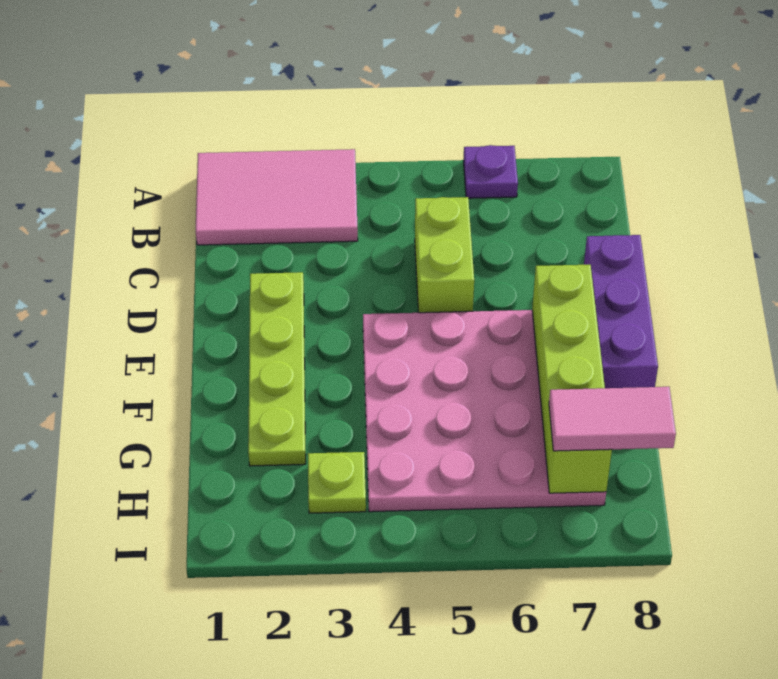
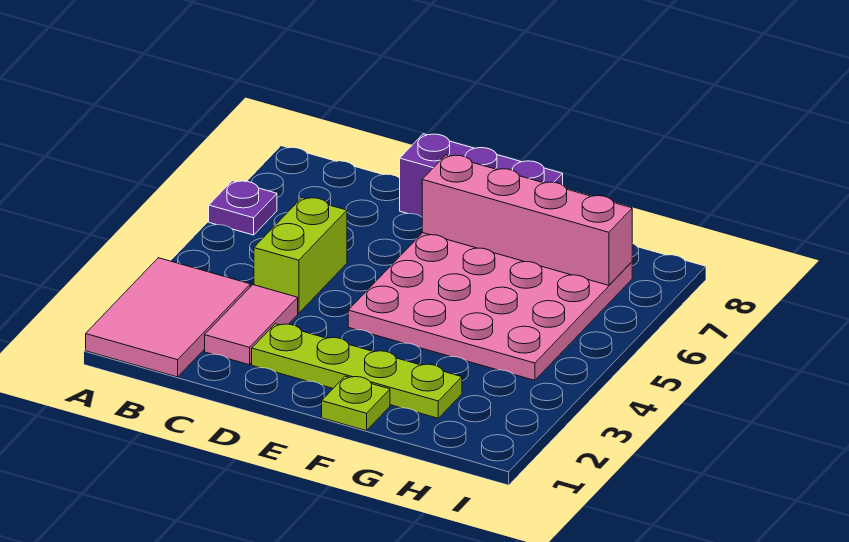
lime 1x2 brick [415,197,474,313] -> lime 1x2 brick turned to [254,198,347,313]
lime 1x4 brick [532,265,612,493] -> pink 1x4 brick [422,155,632,285]
lime 1x1 plate [308,452,366,513] -> lime 1x1 plate moved to [322,376,390,431]
pink 1x2 tile [549,387,676,451] -> pink 1x2 tile moved to [205,285,298,365]

